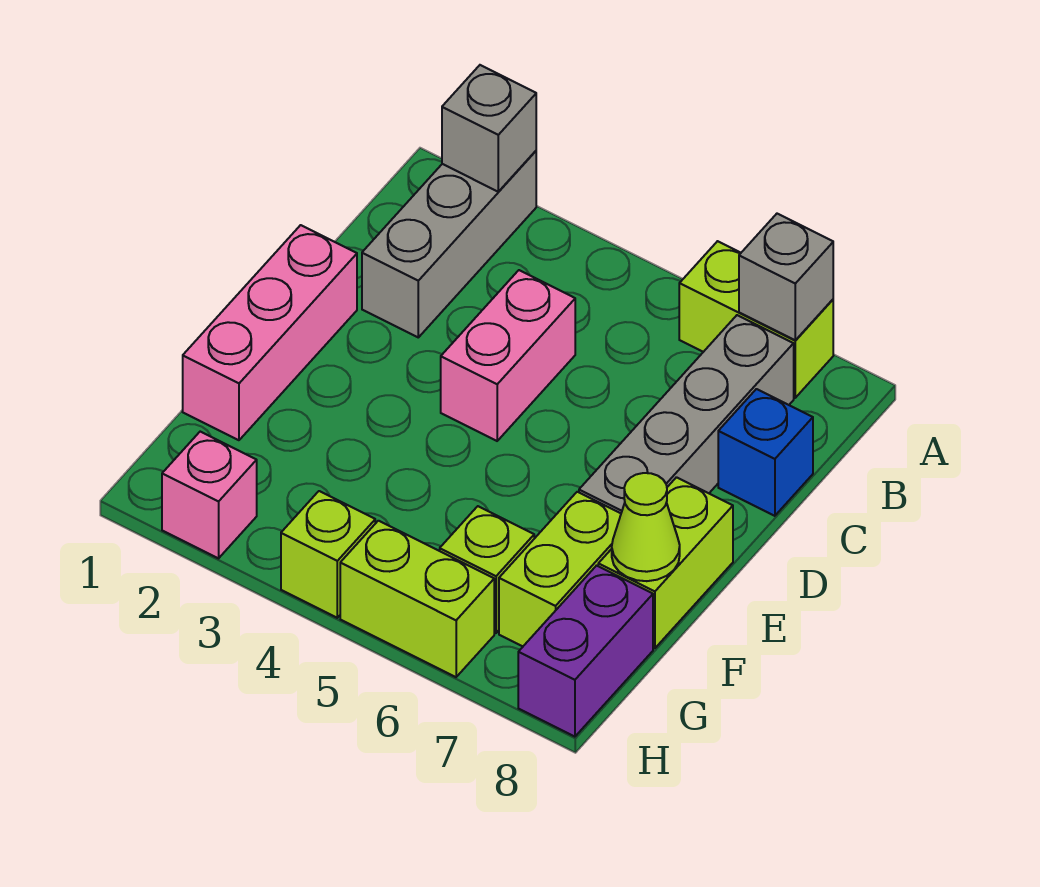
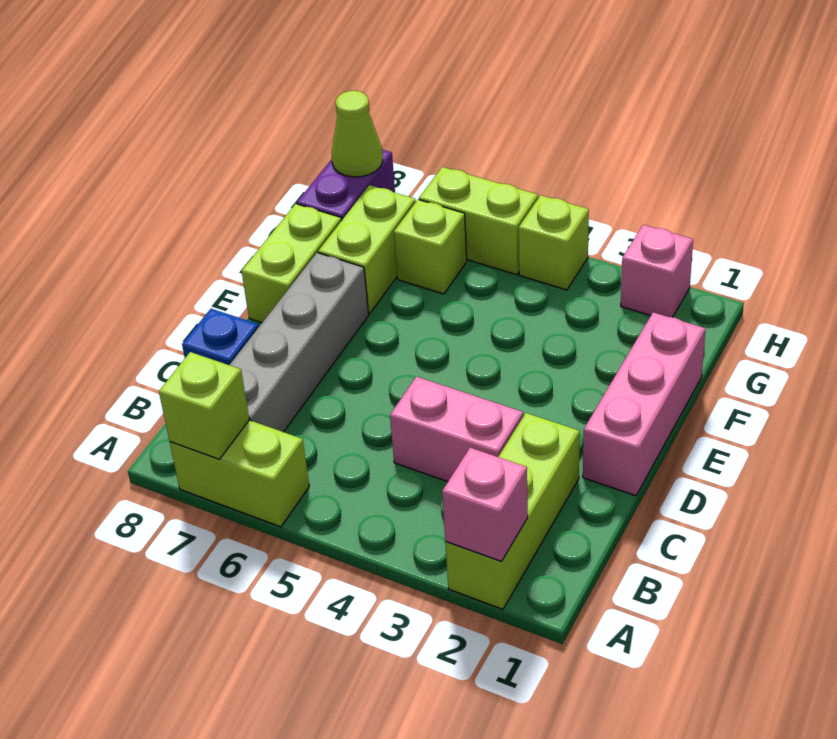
grey 1x3 brick [362,151,536,337] -> lime 1x3 brick [445,413,580,609]
grey 1x1 brick [442,65,536,192] -> pink 1x1 brick [442,448,528,562]
grey 1x1 brick [739,214,833,340] -> lime 1x1 brick [159,352,249,459]
pink 1x2 brick [441,270,575,441] -> pink 1x2 brick turned to [390,377,523,482]
lime 1x1 cone [612,473,680,581] -> lime 1x1 cone moved to [332,91,383,177]

